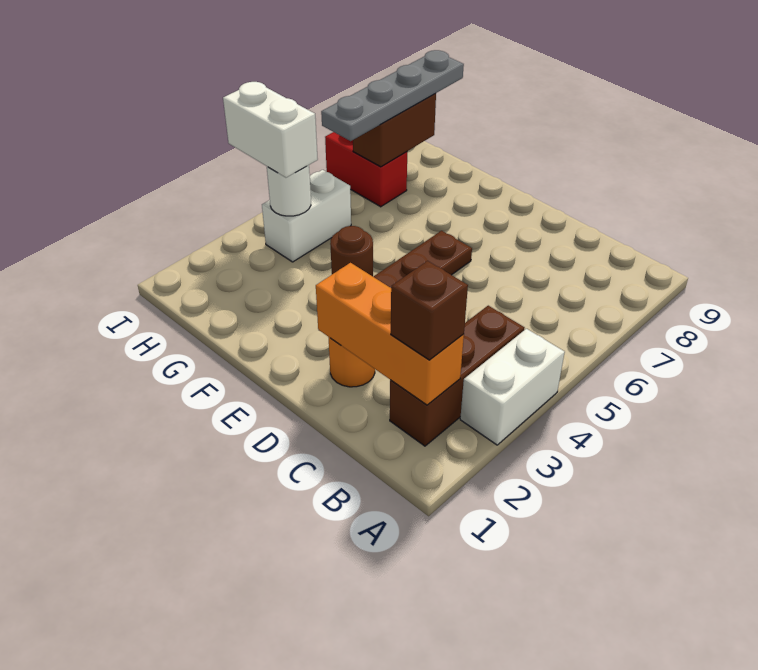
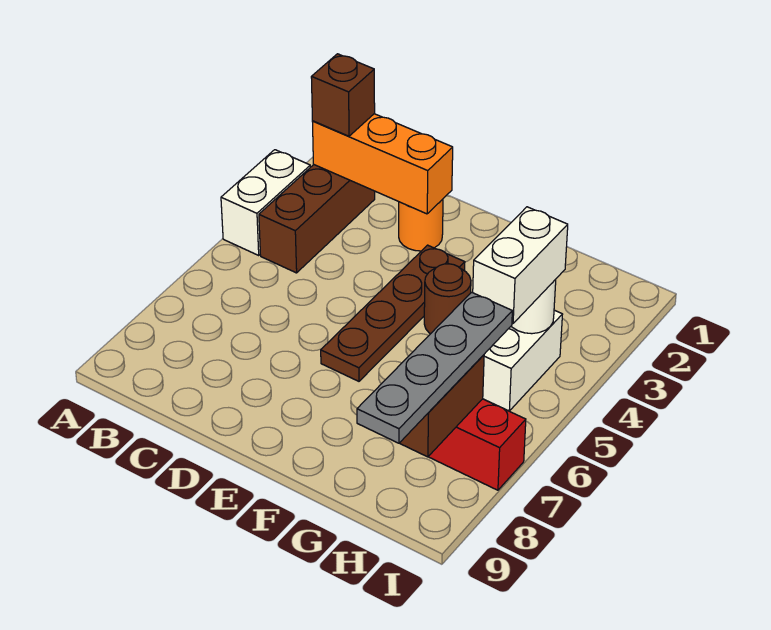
white 1x2 brick [223,82,318,178] -> white 1x2 brick turned to [473,207,568,324]

